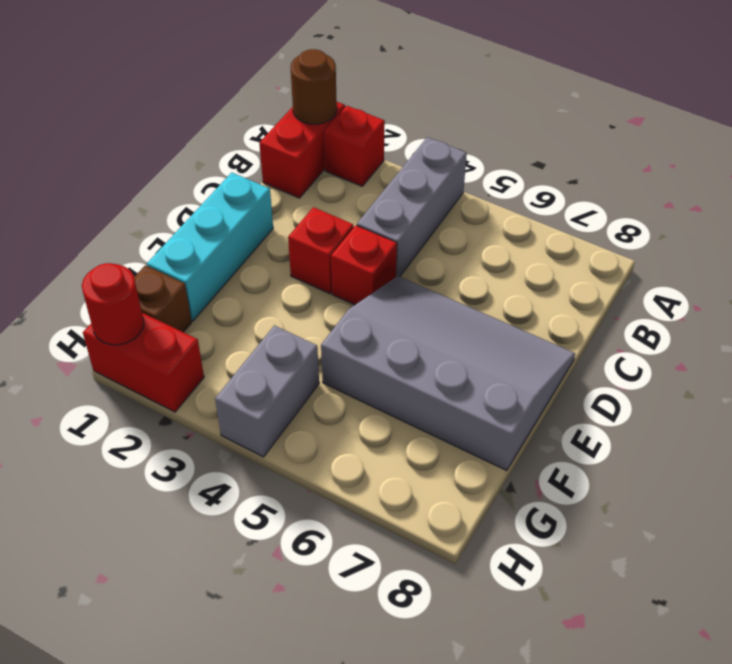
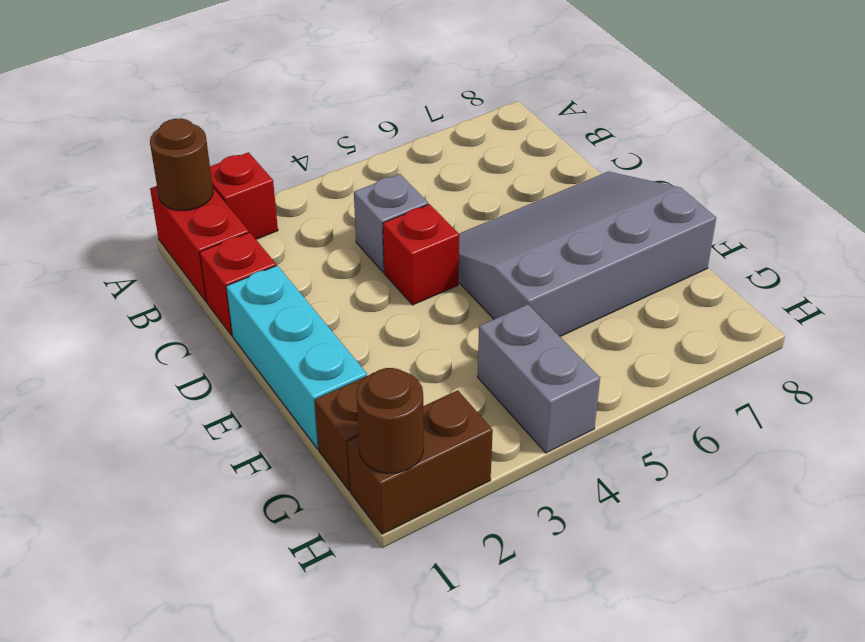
grey 1x3 brick [357,137,467,277] -> grey 1x1 brick [354,174,428,272]
red 1x1 brick [288,207,354,294] -> red 1x1 brick moved to [200,232,276,335]
red 1x2 brick [83,313,204,412] -> brown 1x2 brick [347,390,493,534]
red 1x1 round brick [82,263,144,345] -> brown 1x1 round brick [356,368,424,473]

